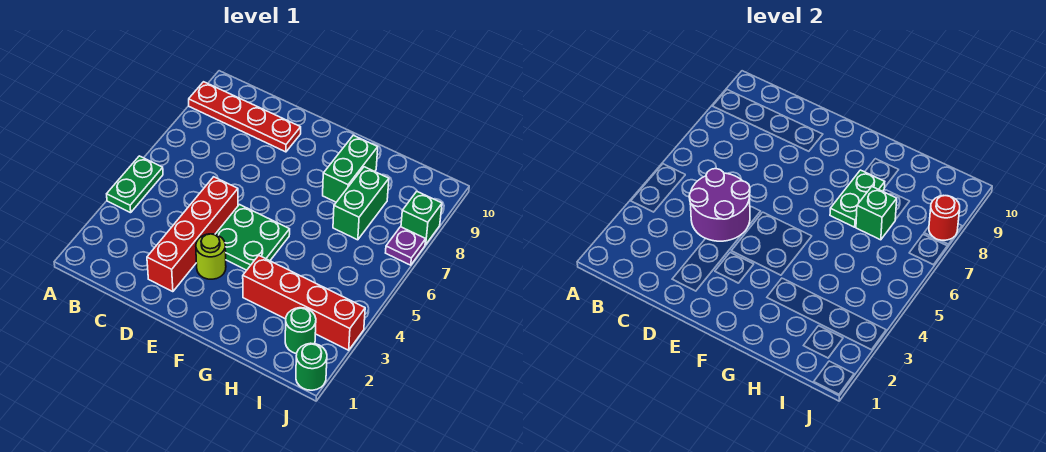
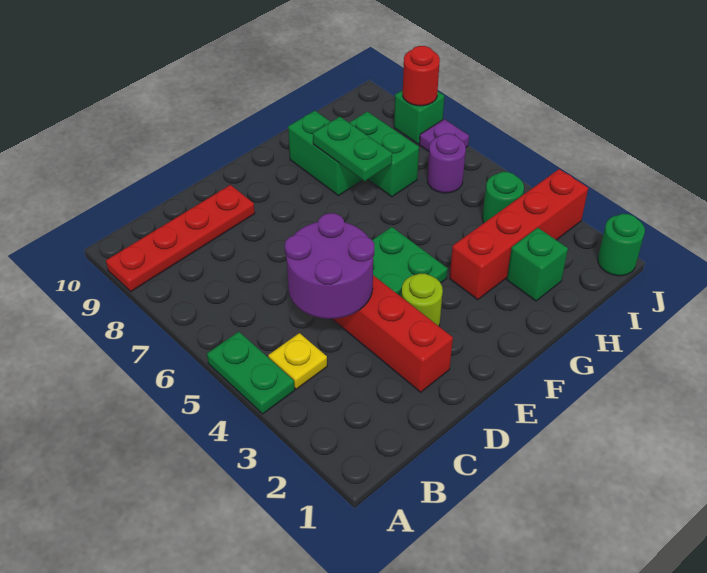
none -> yellow 1x1 plate [268,333,327,389]
green 1x1 brick [856,187,897,240] -> green 1x1 brick moved to [507,228,568,301]
green 1x1 round brick [285,308,316,354] -> green 1x1 round brick moved to [482,172,524,223]
none -> purple 1x1 round brick [427,134,466,193]

